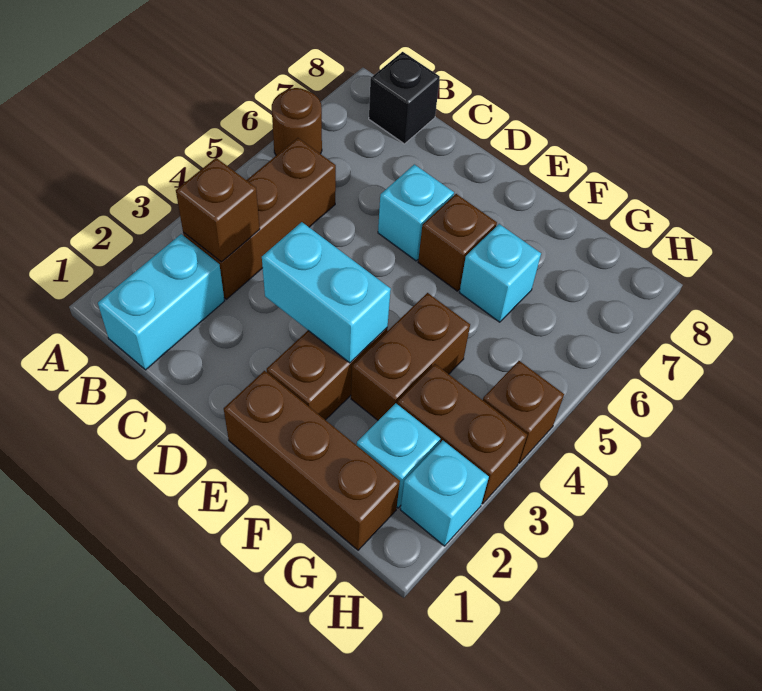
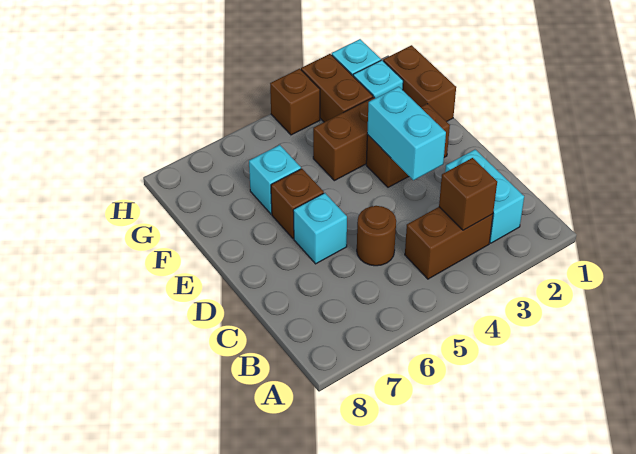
brown 1x1 round brick [272,88,322,155] -> brown 1x1 round brick moved to [357,206,396,266]
cyan 1x2 brick [98,234,224,370] -> cyan 1x2 brick turned to [445,150,524,243]
brown 1x3 brick [183,138,336,299] -> brown 1x2 brick [405,207,493,279]
black 1x1 brick [369,52,440,144] -> none
brown 1x3 brick [224,371,400,550] -> brown 1x2 brick [383,45,456,122]

